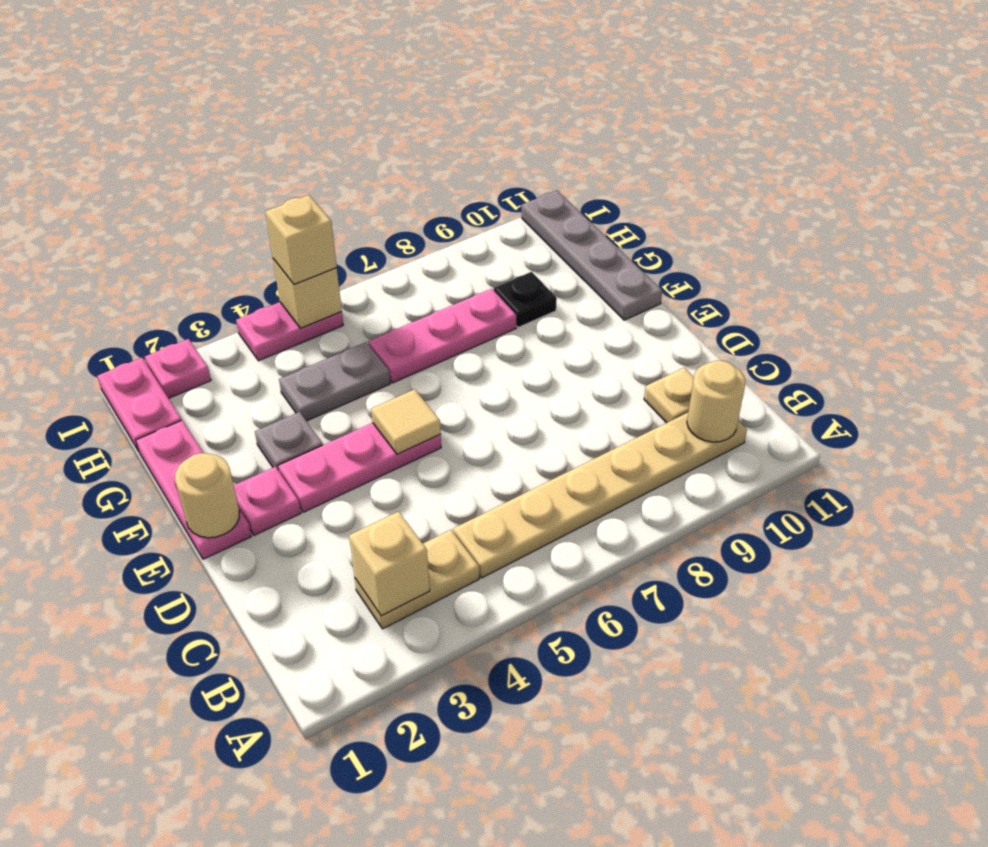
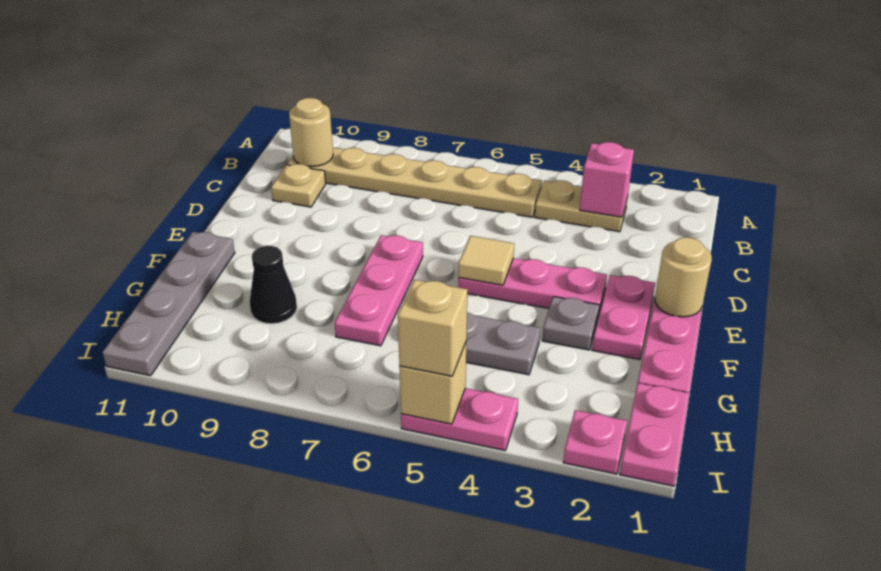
tan 1x1 brick [349,512,430,616] -> pink 1x1 brick [580,142,634,217]
pink 1x1 plate [234,467,301,535] -> pink 1x2 plate [592,275,655,360]
pink 1x3 plate [368,289,516,383] -> pink 1x3 plate turned to [335,235,423,346]
black 1x1 plate [494,272,557,328] -> black 1x1 cone [250,246,297,324]

